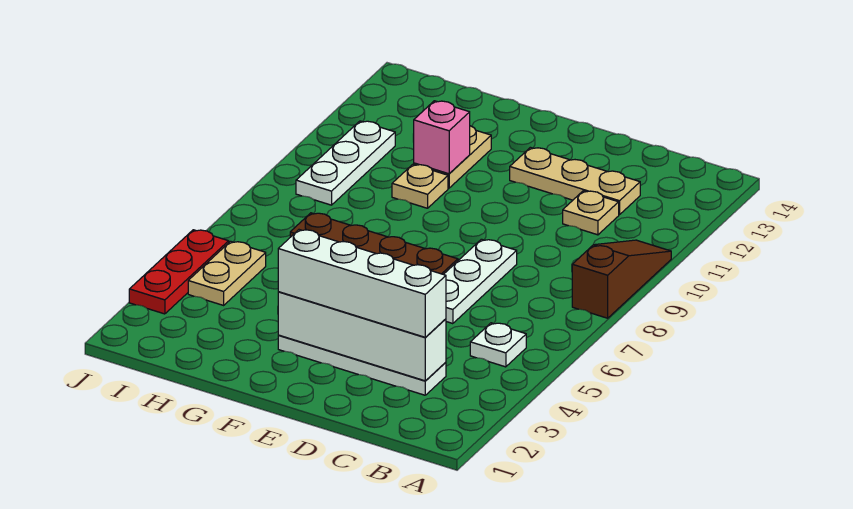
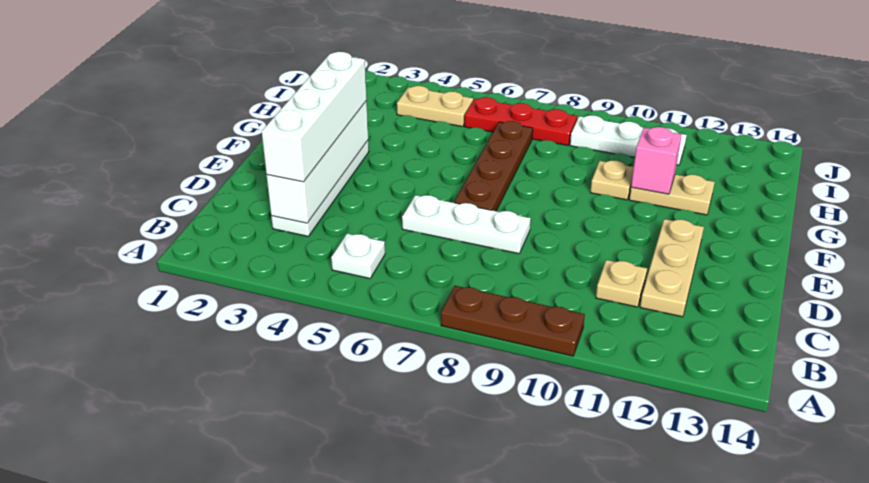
brown 1x3 slope [572,240,671,318] -> brown 1x3 plate [441,286,585,356]
red 1x3 plate [129,230,229,314] -> red 1x3 plate moved to [464,97,577,145]

